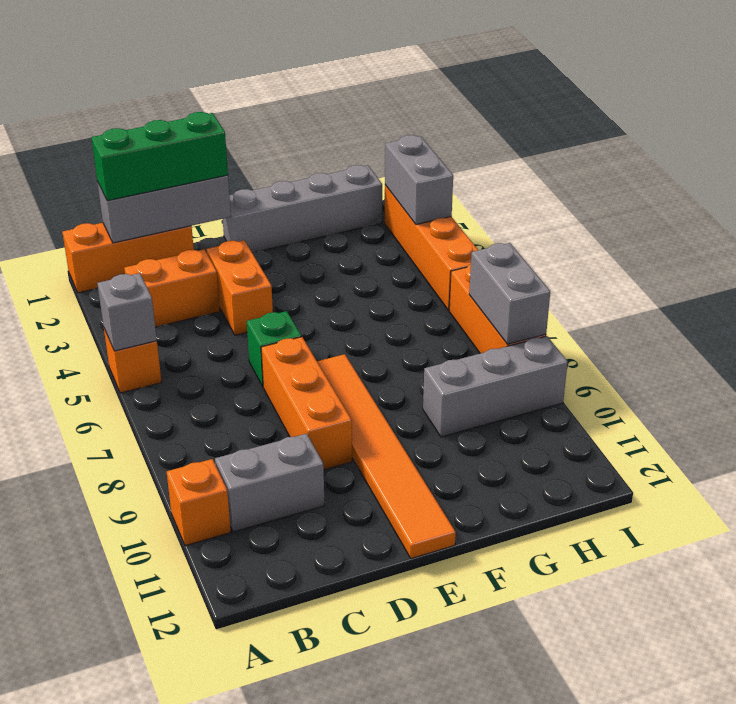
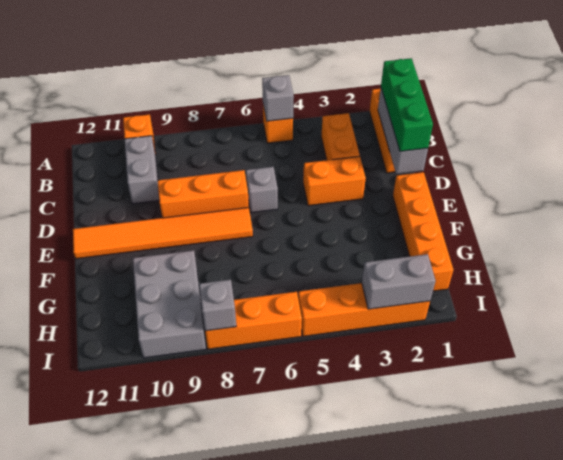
green 1x1 brick [247,311,301,386] -> grey 1x1 brick [246,167,278,213]
grey 1x4 brick [223,165,382,252] -> orange 1x4 brick [393,172,453,291]
grey 1x3 brick [423,336,568,437] -> grey 2x3 brick [133,250,206,358]
grey 1x2 brick [469,243,550,344] -> grey 1x1 brick [199,280,236,331]

